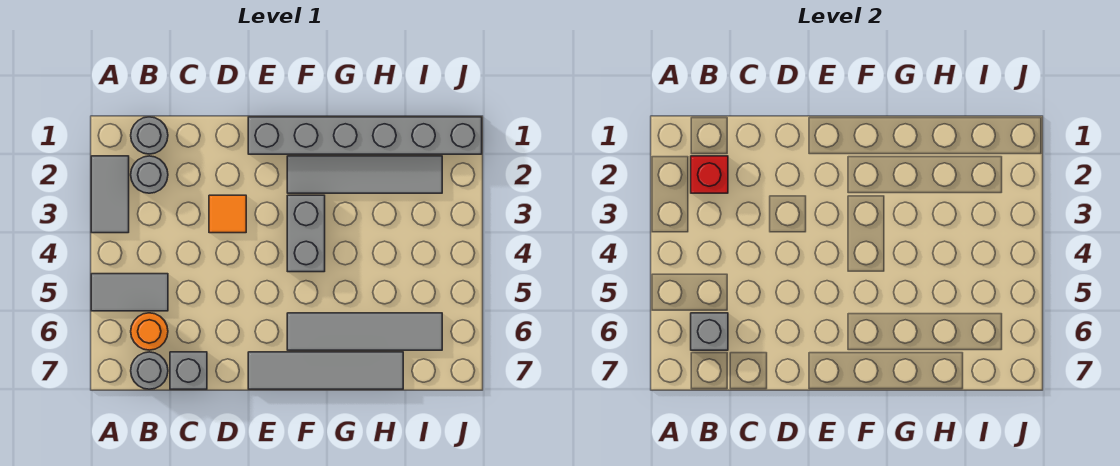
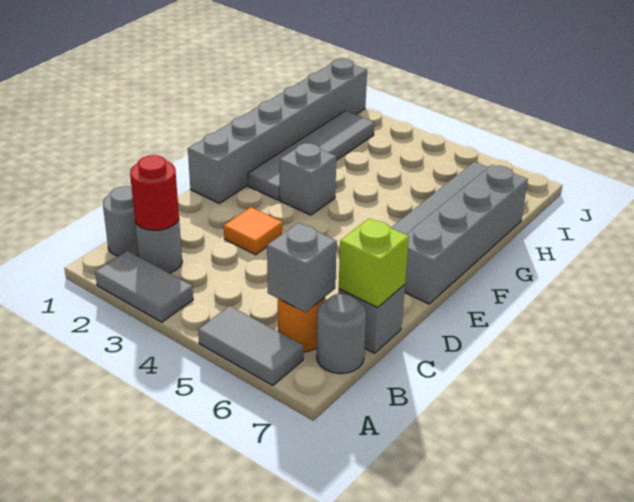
grey 1x2 tile [91,274,168,311] -> grey 1x2 tile turned to [198,306,304,386]
red 1x1 brick [691,156,728,193] -> red 1x1 round brick [130,155,179,231]
none -> lime 1x1 brick [339,219,409,308]
grey 1x4 tile [248,352,403,389] -> grey 1x4 brick [404,165,528,304]
grey 1x2 brick [287,195,325,272] -> grey 1x1 brick [280,143,336,215]

